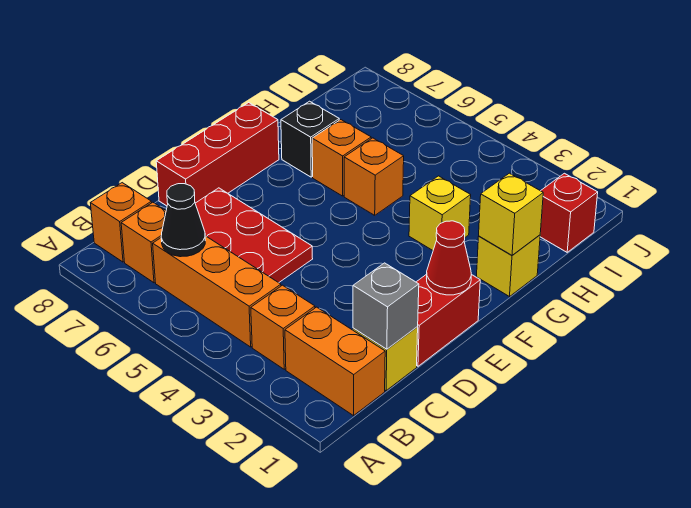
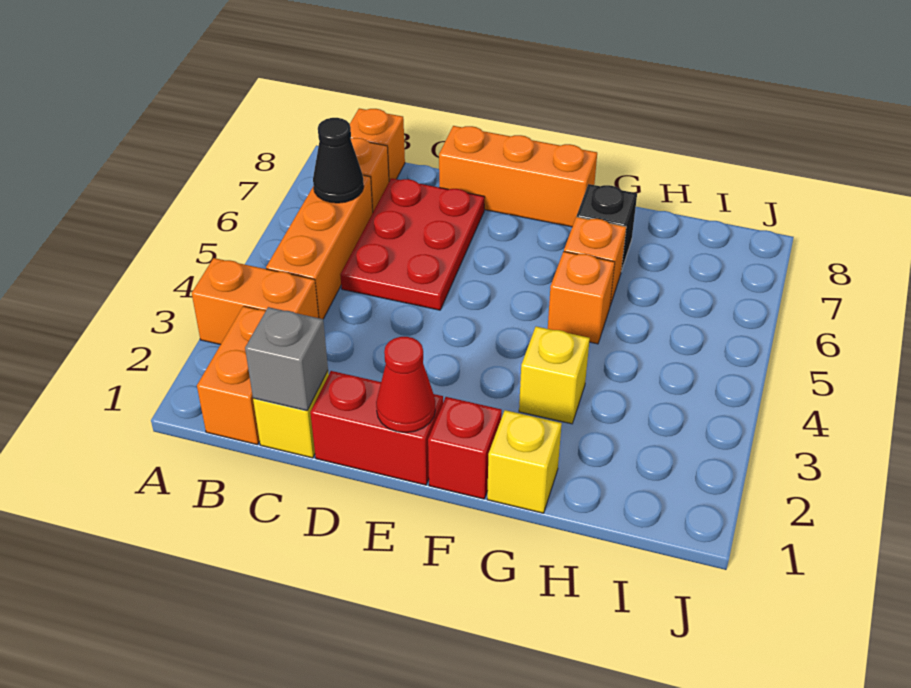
orange 1x1 brick [251,285,315,369] -> orange 1x2 brick [192,258,319,345]
red 1x3 brick [156,103,279,206] -> orange 1x3 brick [439,126,597,227]
yellow 1x1 brick [479,173,543,255] -> none
red 1x1 brick [540,173,598,252] -> red 1x1 brick moved to [428,397,502,499]

